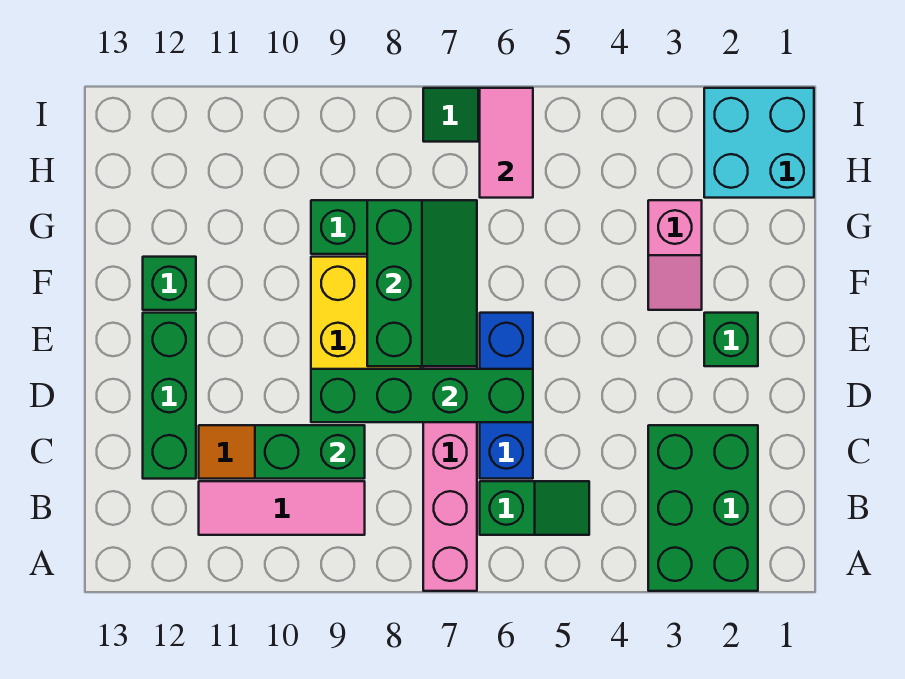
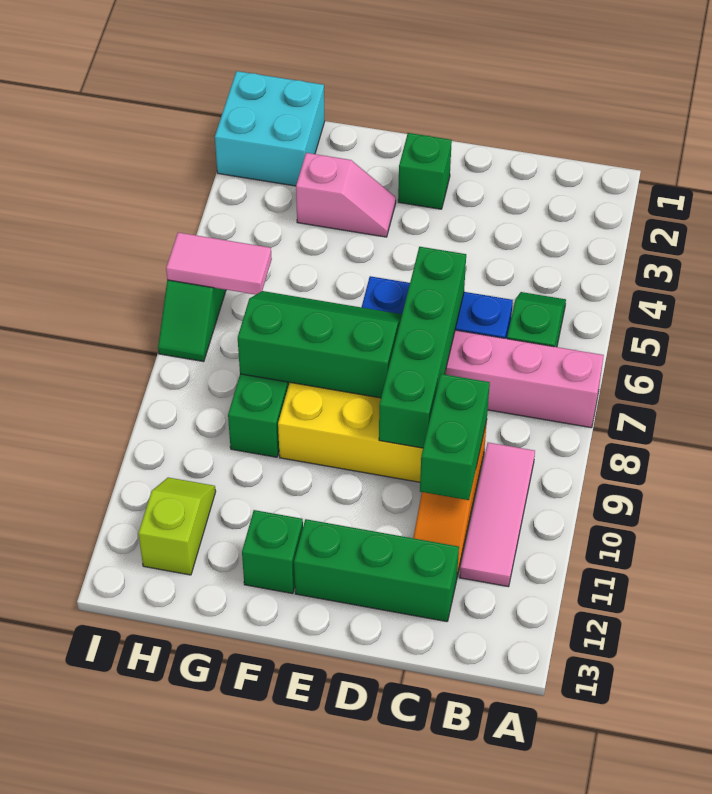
green 2x3 brick [648,425,758,591] -> none
none -> lime 1x2 slope [138,477,216,575]

